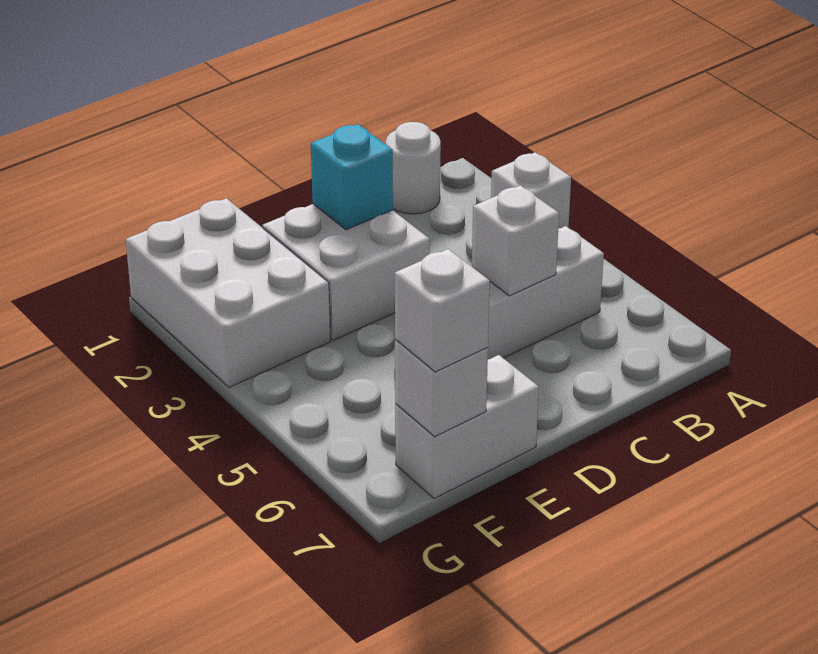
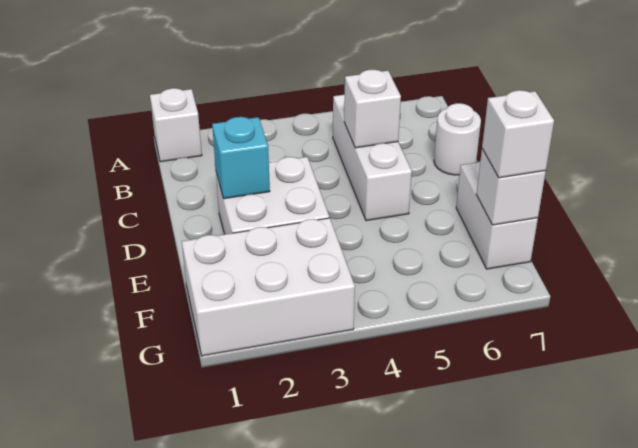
white 1x1 brick [491,152,571,228] -> white 1x1 brick moved to [150,88,202,162]
white 1x1 round brick [385,122,441,214] -> white 1x1 round brick moved to [434,103,481,175]

